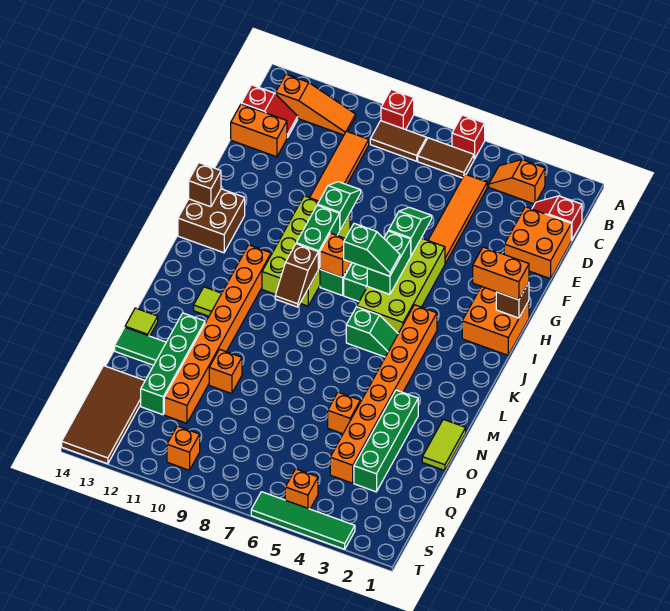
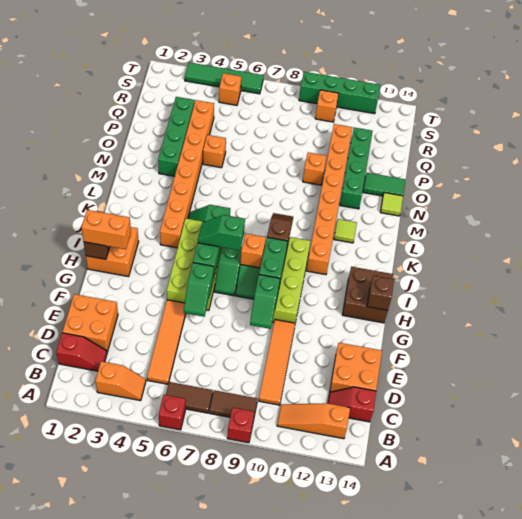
orange 1x2 brick [231,104,287,157] -> orange 2x2 brick [330,343,382,392]
lime 1x2 tile [422,419,466,471] -> none
brown 2x4 tile [62,366,145,464] -> none
none -> green 1x4 brick [299,72,380,114]

